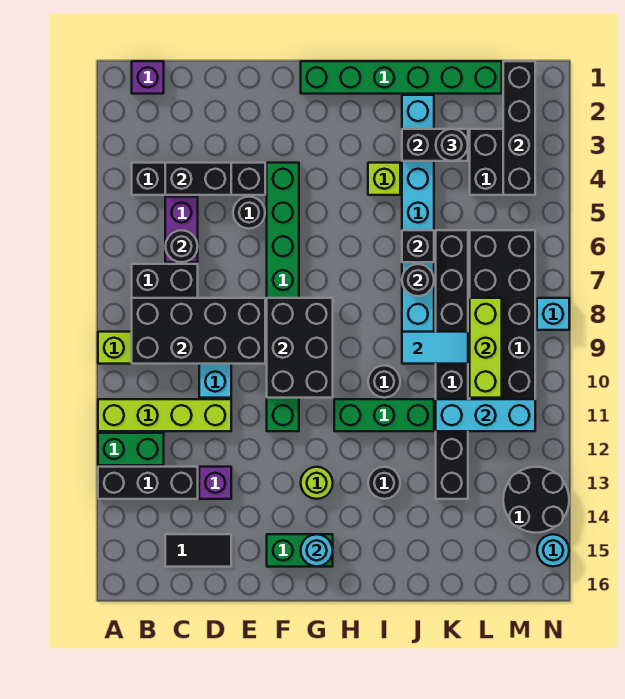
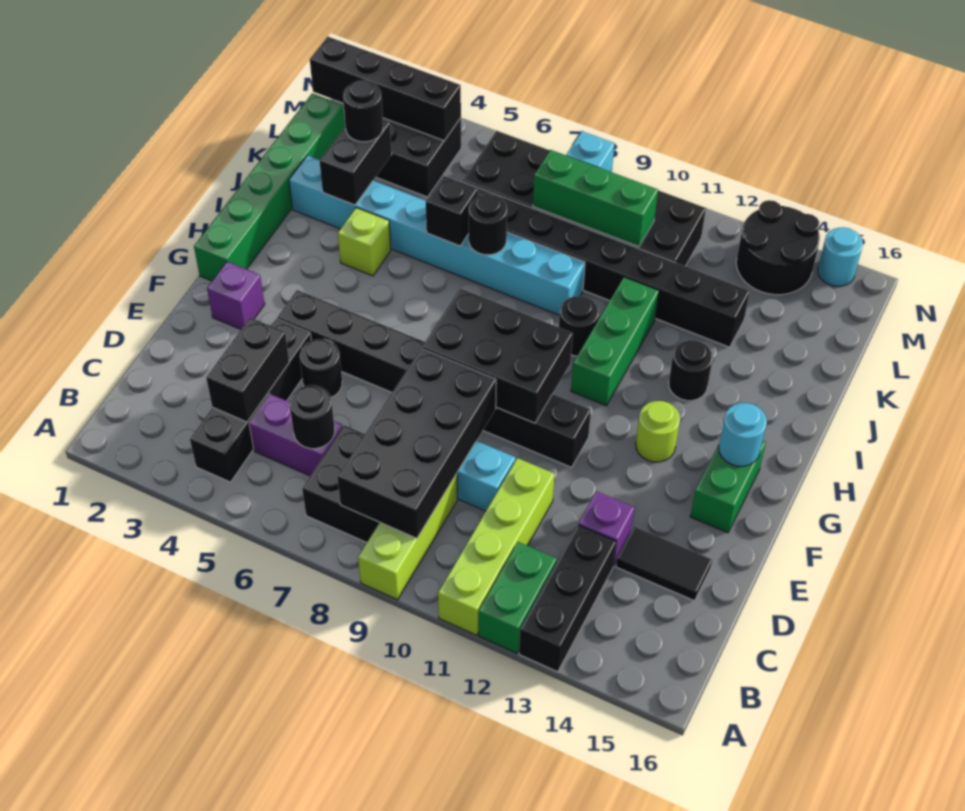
purple 1x1 brick [132,61,164,94] -> purple 1x1 brick moved to [207,262,265,329]
black 1x2 tile [165,534,231,567] -> black 1x2 tile turned to [616,527,712,601]
green 1x8 brick [267,163,299,431] -> black 1x8 brick [277,290,591,467]
cyan 1x2 tile [402,332,468,364] -> none
cyan 1x3 brick [436,399,535,431] -> none
lime 1x3 brick [470,298,502,398] -> green 1x3 brick [533,150,658,247]

